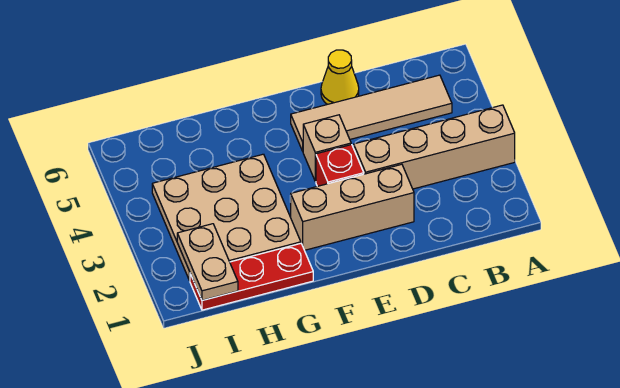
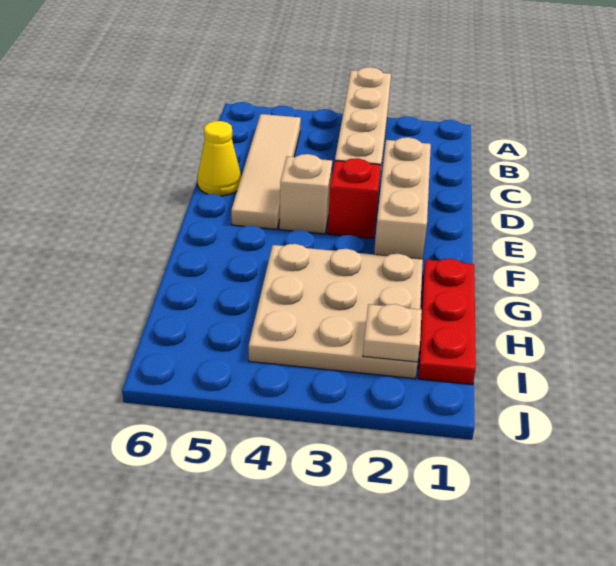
tan 1x2 plate [177,224,238,300] -> tan 1x1 plate [363,304,422,362]

